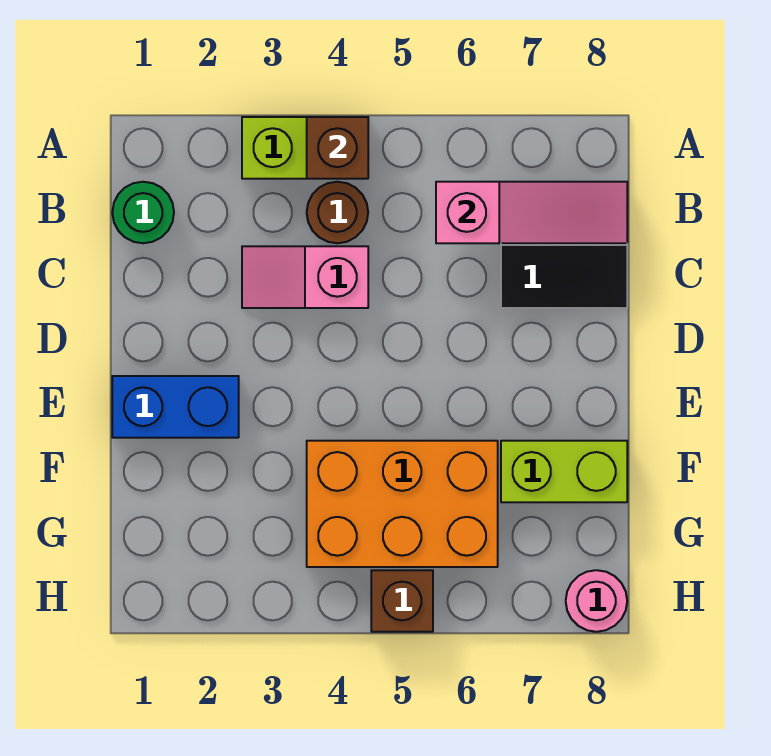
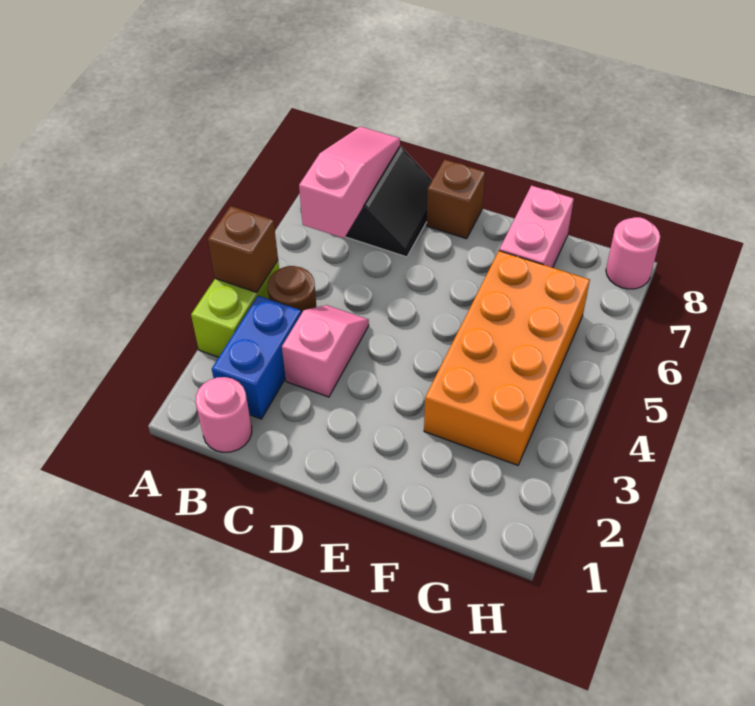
green 1x1 round brick [112,182,174,243] -> pink 1x1 round brick [195,377,252,452]
pink 1x2 slope [242,246,368,308] -> pink 1x2 slope turned to [282,305,369,397]
blue 1x2 brick [112,376,239,438] -> blue 1x2 brick moved to [212,296,301,419]
orange 2x3 brick [307,441,498,567] -> orange 2x4 brick [424,251,590,465]
lime 1x2 brick [501,441,627,502] -> pink 1x2 brick [499,186,574,268]
brown 1x1 brick [371,570,433,632] -> brown 1x1 brick moved to [427,159,485,239]

